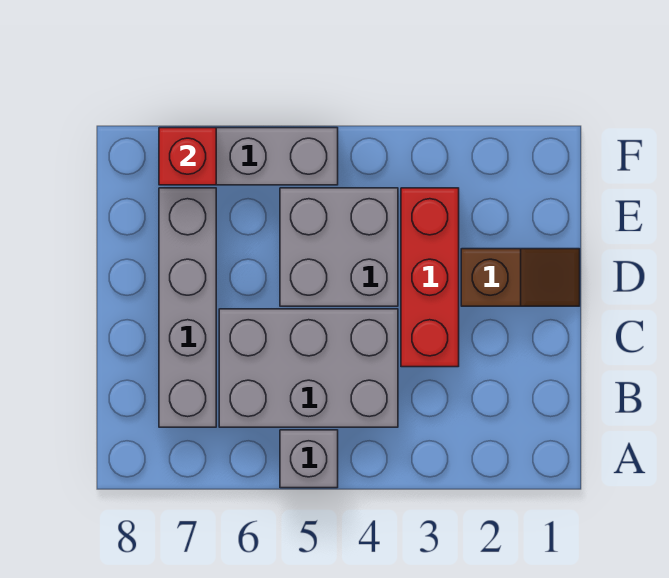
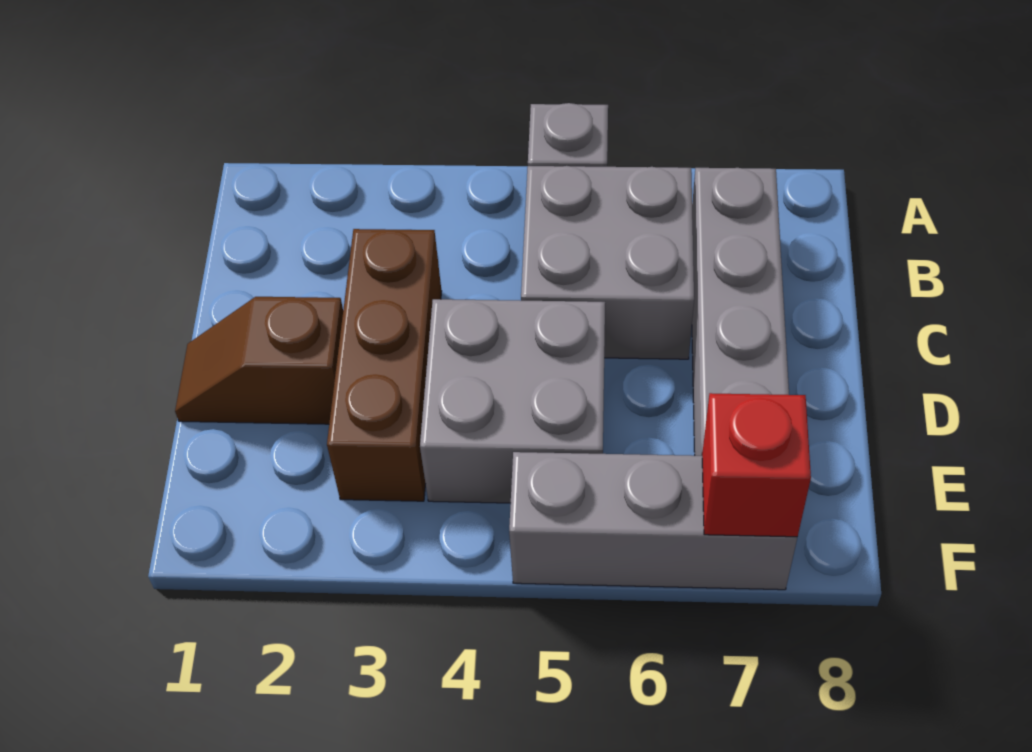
grey 2x3 brick [219,309,398,427] -> grey 2x2 brick [521,166,694,359]
red 1x3 brick [401,188,459,367] -> brown 1x3 brick [327,229,442,501]

